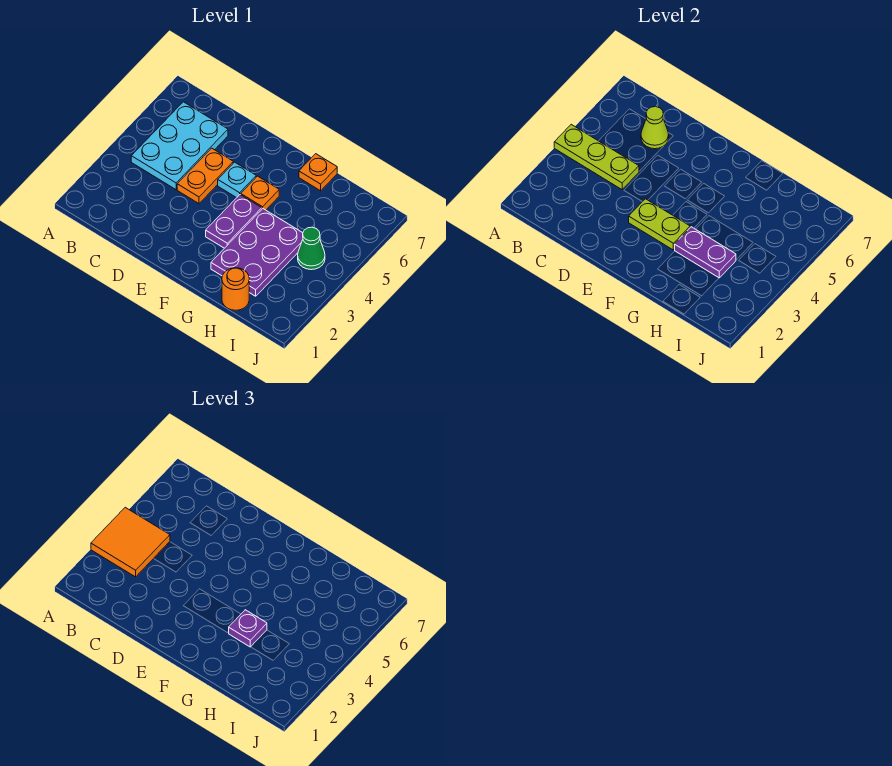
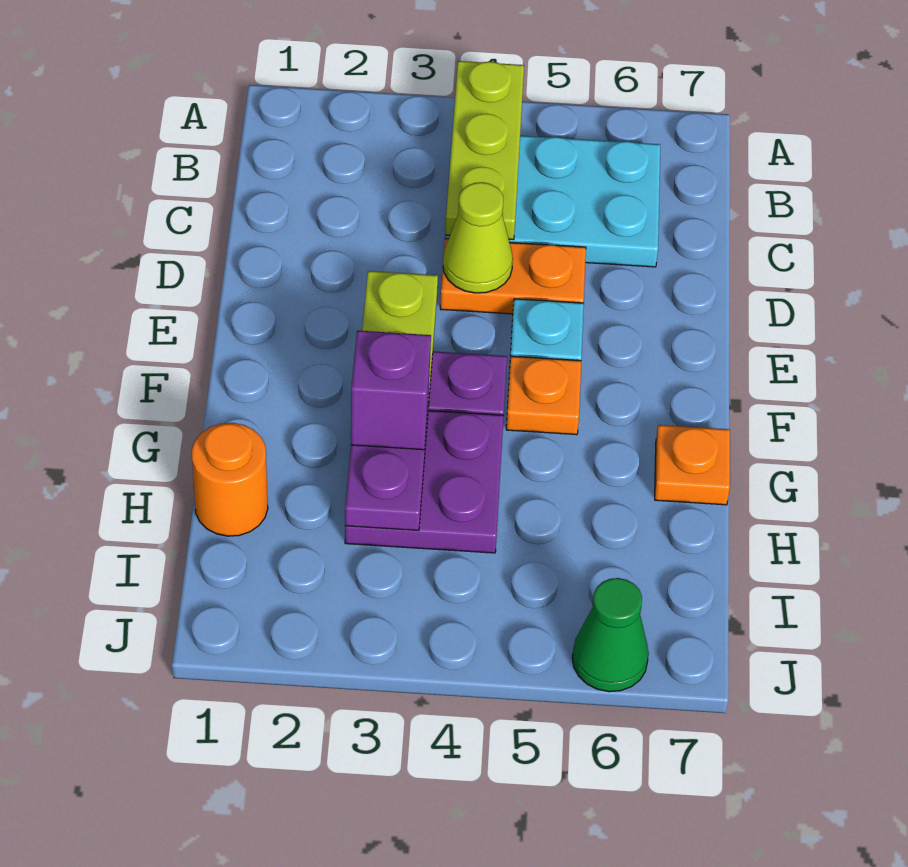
orange 2x2 tile [91,507,170,577] -> none
lime 1x1 cone [641,107,669,149] -> lime 1x1 cone moved to [443,182,513,293]
purple 2x3 plate [211,209,303,296] -> purple 2x2 plate [345,411,504,553]
purple 1x1 plate [228,610,267,647] -> purple 1x1 brick [351,330,431,450]
green 1x1 cone [298,227,325,270] -> green 1x1 cone moved to [572,578,649,692]

